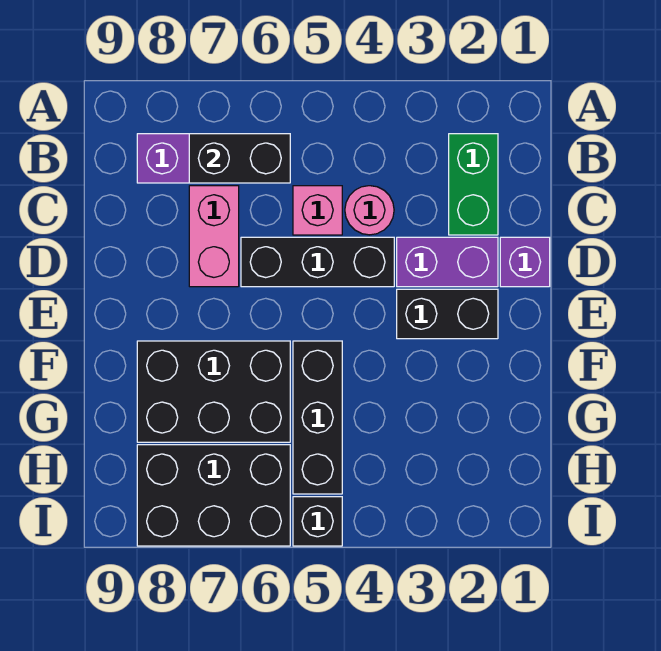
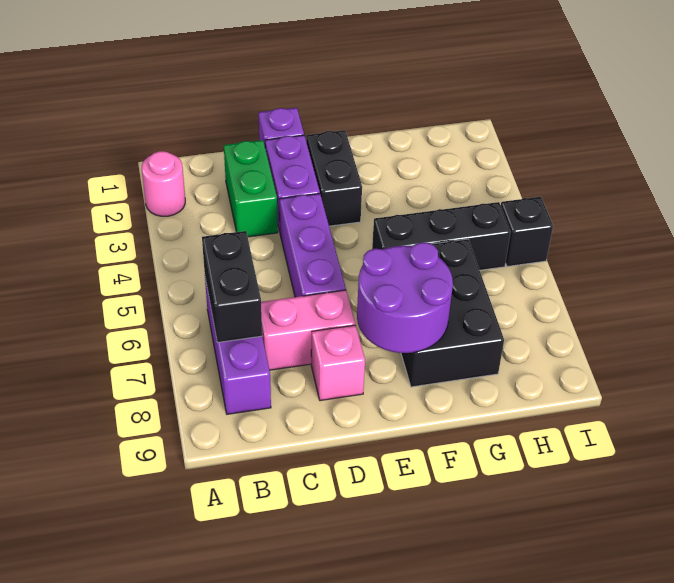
green 1x2 brick [449,134,498,235] -> green 1x2 brick turned to [224,140,278,237]
pink 1x1 round brick [345,186,394,235] -> pink 1x1 round brick moved to [142,151,185,216]
pink 1x1 brick [293,186,342,235] -> pink 1x1 brick moved to [311,325,365,401]
black 1x3 brick [241,237,394,287] -> purple 1x3 brick [279,194,346,297]
none -> purple 2x2 round brick [357,242,453,353]
black 2x3 brick [137,445,290,546] -> none

